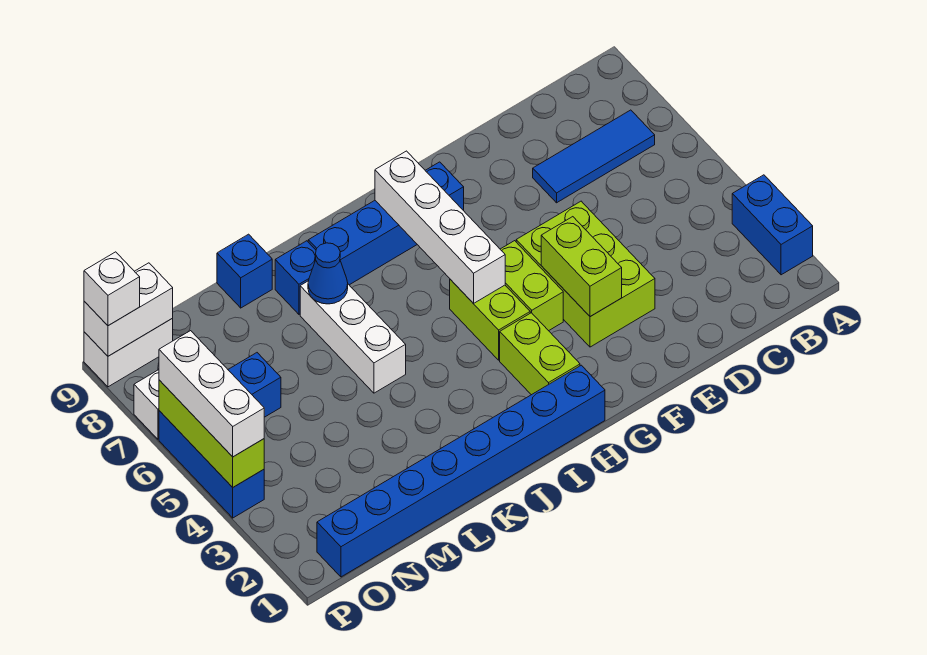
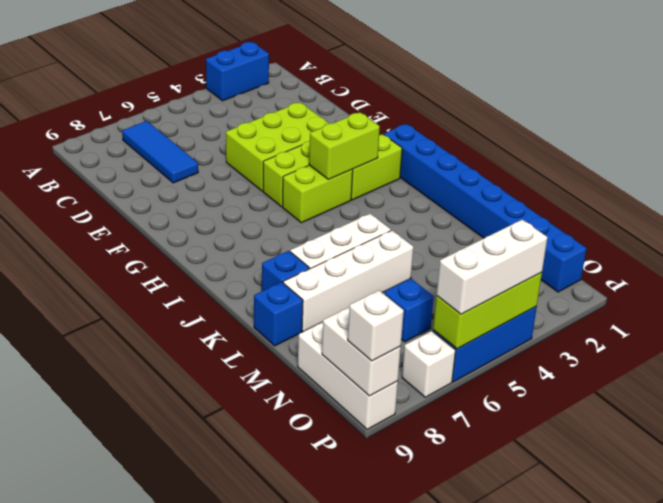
lime 1x2 brick [541,217,622,317] -> lime 1x2 brick moved to [309,112,380,180]
blue 1x4 brick [308,162,464,285] -> none
white 1x4 brick [375,151,505,304] -> white 1x4 brick moved to [283,230,413,332]
blue 1x1 cone [308,243,348,304] -> none
white 1x2 brick [84,318,173,387] -> white 1x3 brick [298,322,398,430]

